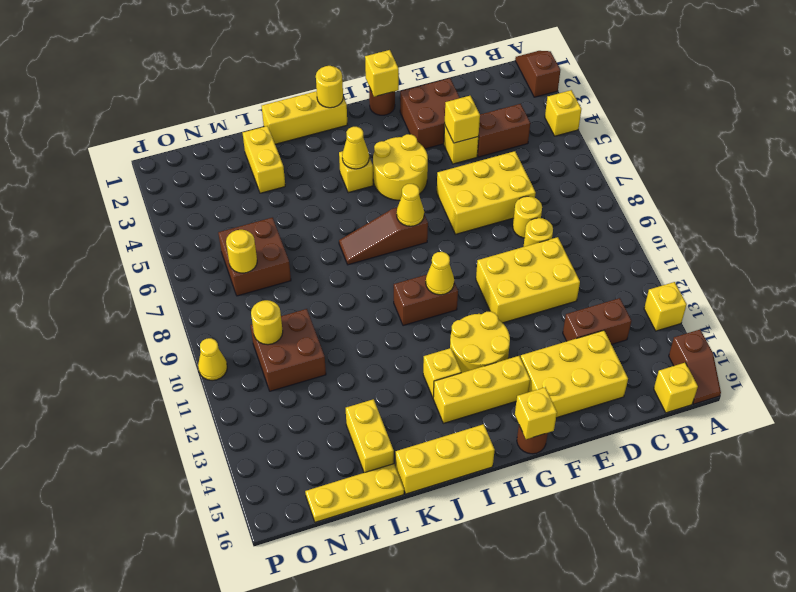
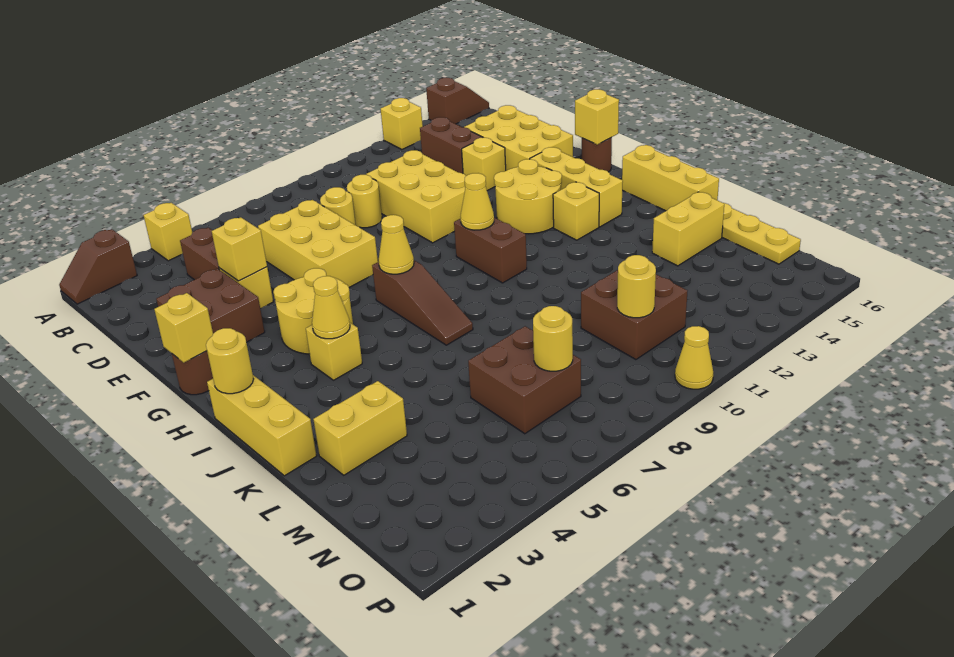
yellow 1x1 brick [654,363,698,413] -> yellow 1x1 brick moved to [462,138,506,191]

